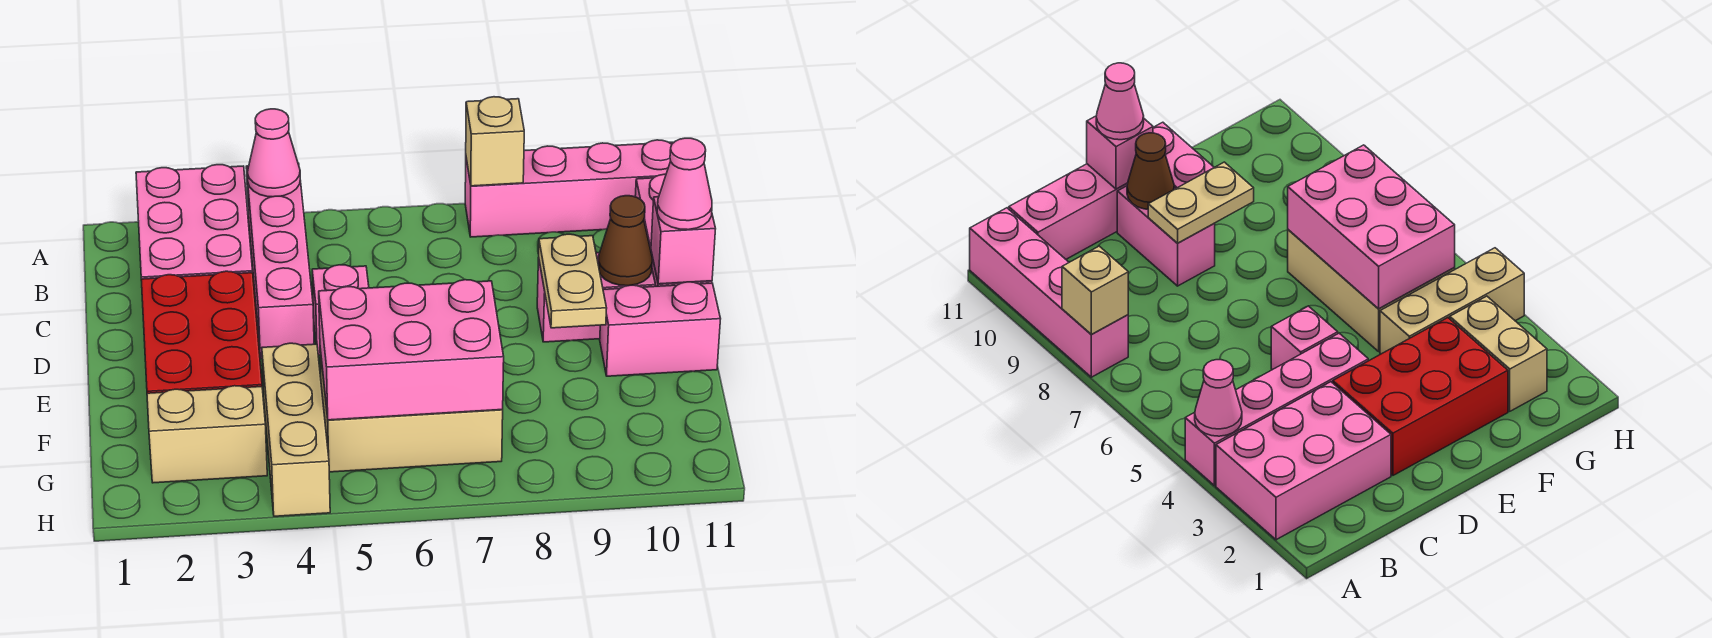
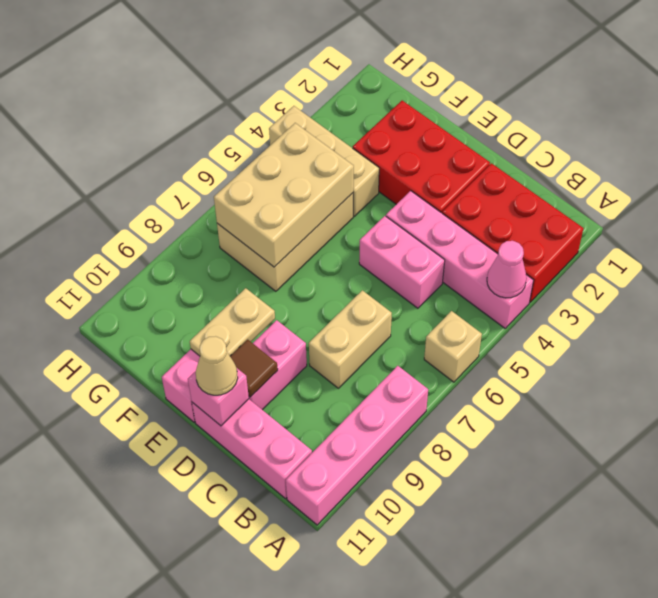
pink 2x3 brick [136,165,253,279] -> red 2x3 brick [442,163,583,302]
tan 1x1 brick [466,97,524,186] -> tan 1x1 brick moved to [424,311,482,382]
pink 1x1 brick [312,265,369,355] -> pink 1x2 brick [359,216,445,308]
tan 1x2 plate [539,234,607,328] -> tan 1x2 plate turned to [190,288,275,356]
brown 1x1 cone [598,196,652,286] -> brown 1x1 tile [230,340,278,397]
pink 1x1 cone [657,138,712,230] -> tan 1x1 cone [196,336,238,395]
pink 2x3 brick [319,280,504,420] -> tan 2x3 brick [214,123,354,267]
tan 1x2 brick [147,386,267,483] -> tan 1x2 brick moved to [309,290,392,388]

